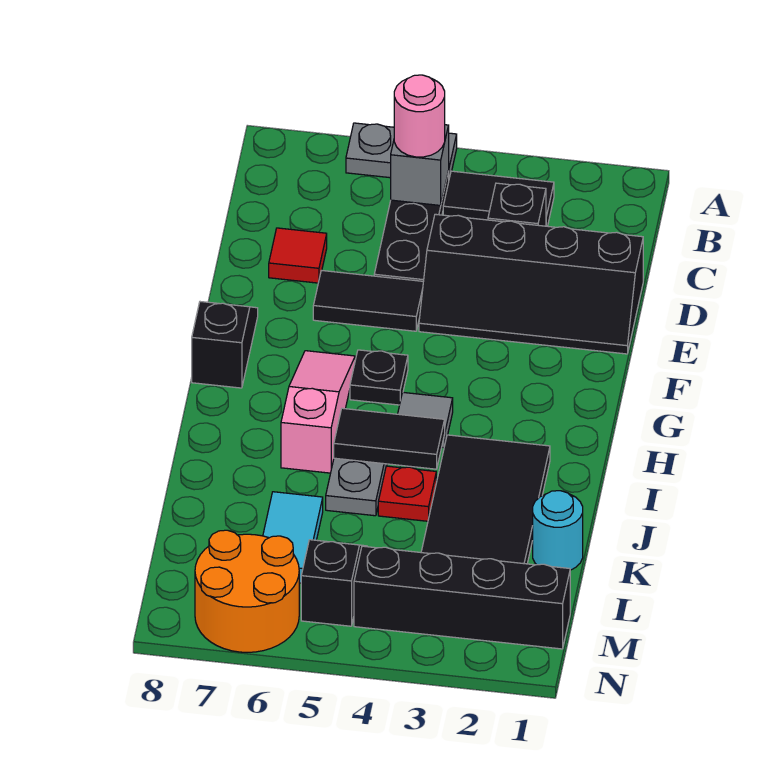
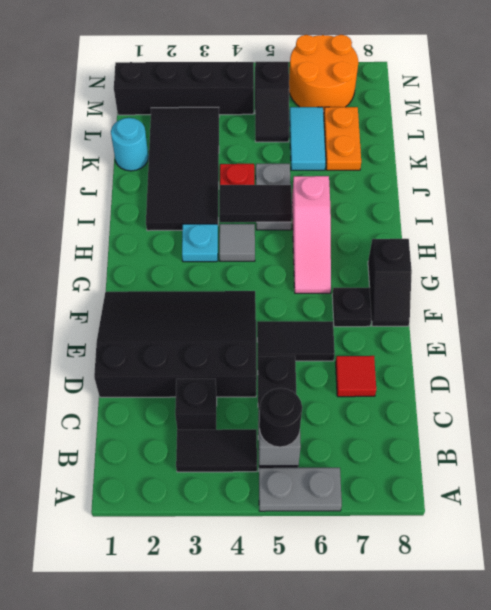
pink 1x1 round brick [394,75,445,157] -> black 1x1 round brick [259,388,302,447]
black 2x4 slope [419,214,643,354] -> black 3x4 slope [94,291,257,397]
black 1x1 plate [350,350,408,405] -> black 1x1 plate moved to [332,287,372,327]
none -> cyan 1x1 plate [182,224,218,262]
none -> orange 1x2 plate [324,107,361,170]

